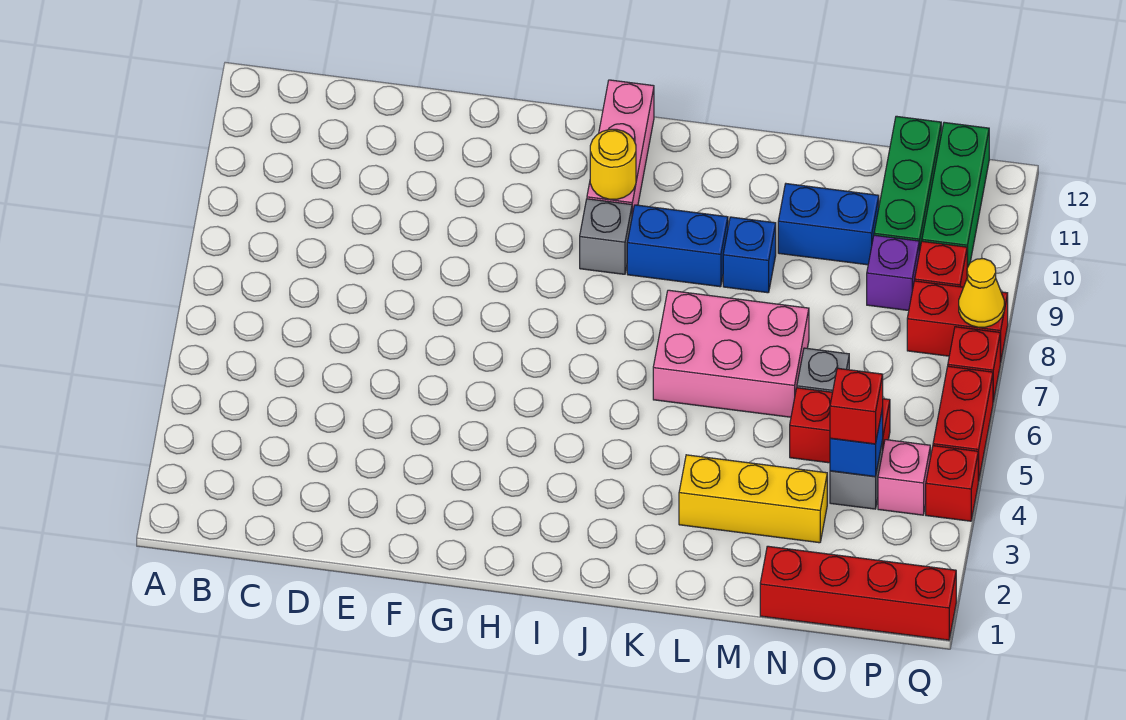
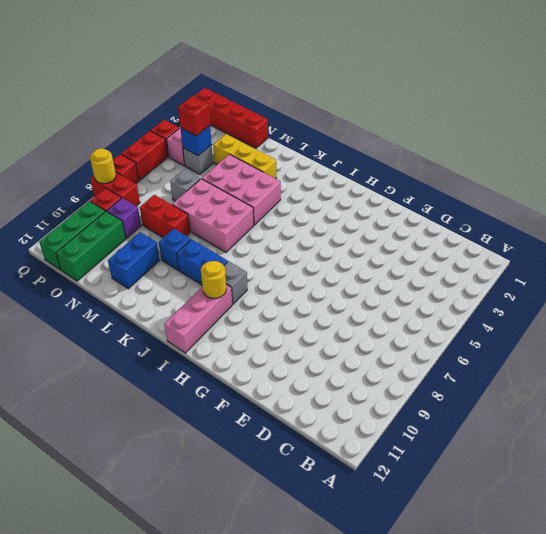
none -> pink 2x3 brick [202,154,281,225]
blue 1x2 brick [778,184,879,265] -> blue 1x2 brick turned to [108,232,160,289]
red 1x2 brick [790,388,890,463] -> red 1x2 brick moved to [140,195,190,237]
yellow 1x1 cone [959,259,1004,327] -> yellow 1x1 round brick [90,148,116,184]

